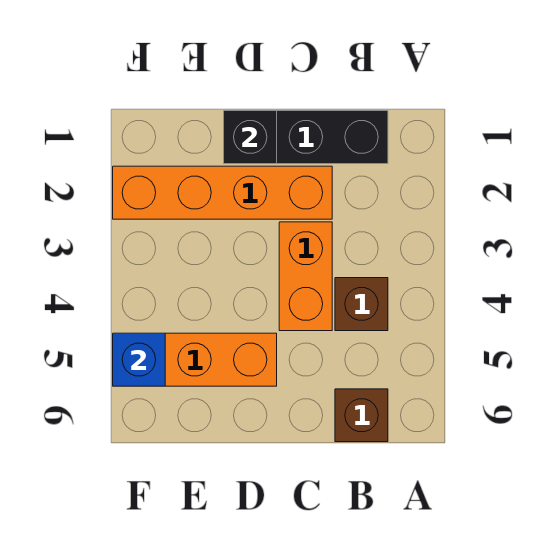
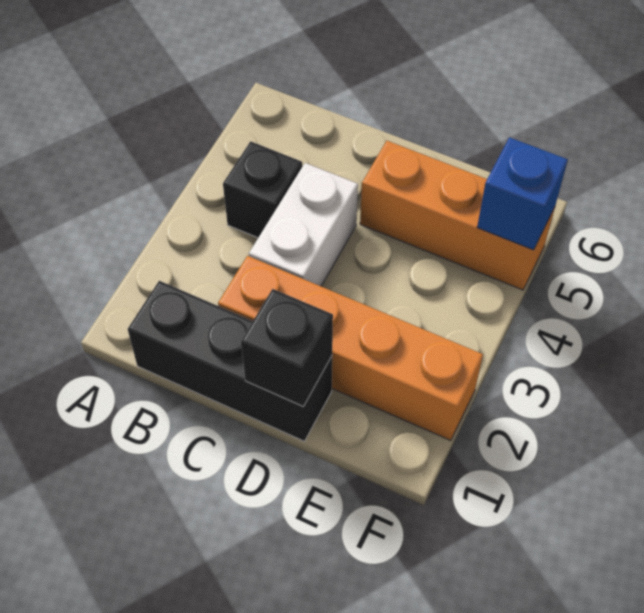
brown 1x1 brick [335,278,388,331] -> black 1x1 brick [223,141,302,238]
brown 1x1 brick [335,389,388,442] -> none
orange 1x2 brick [279,222,332,331] -> white 1x2 brick [249,163,358,286]

